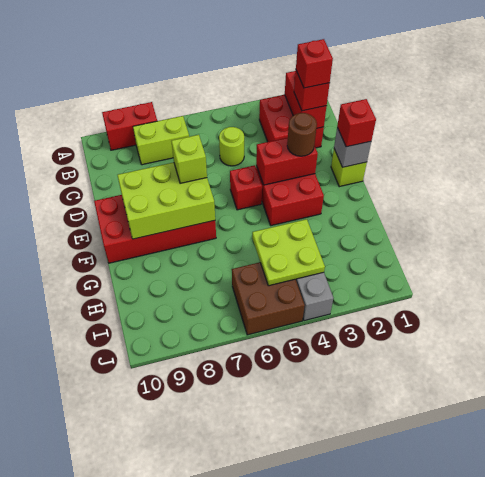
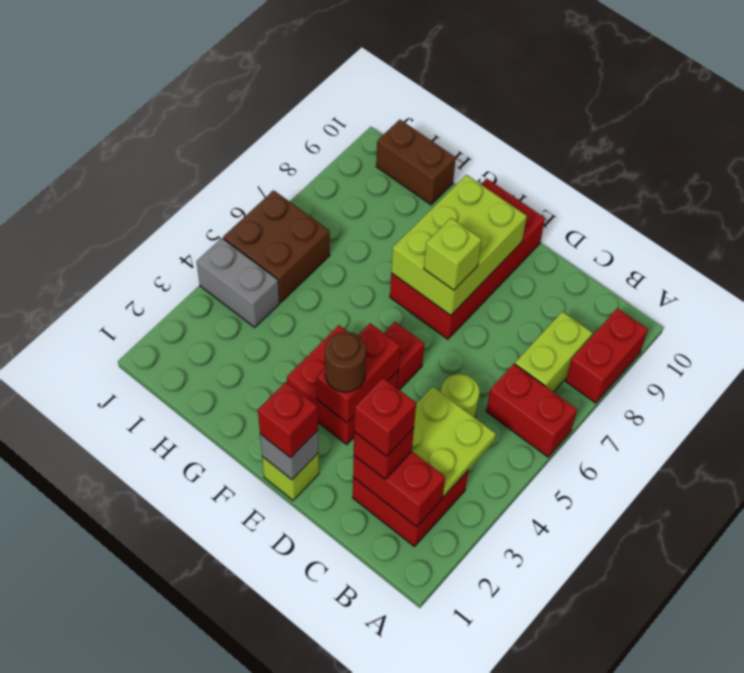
none -> red 1x2 brick [486,364,577,457]
lime 2x2 plate [252,219,325,286] -> lime 2x2 plate moved to [412,387,496,497]
none -> brown 1x2 brick [376,120,456,205]

